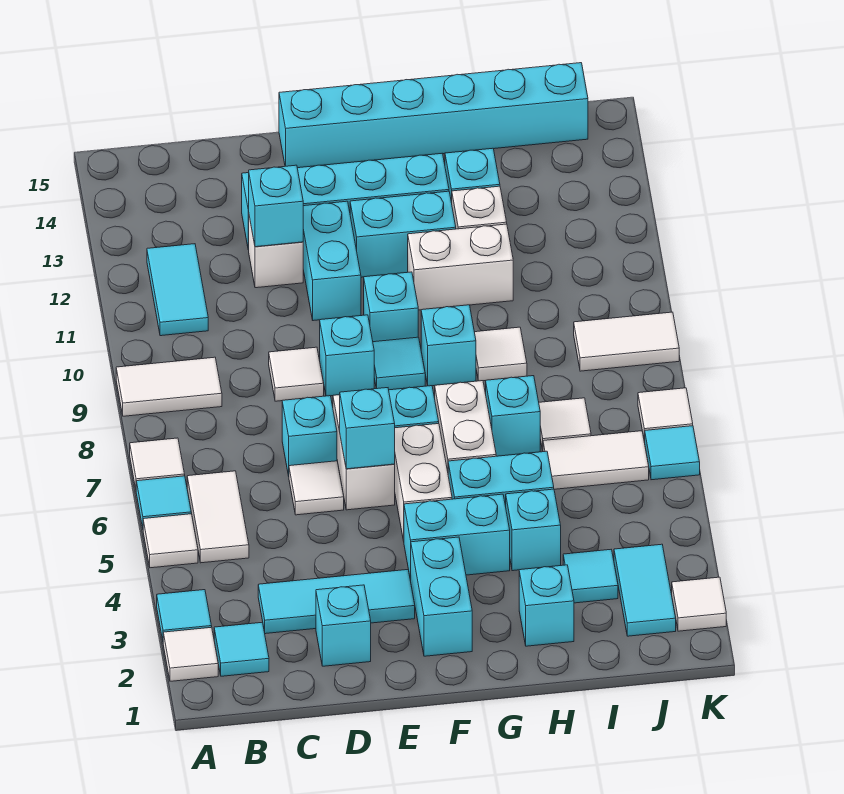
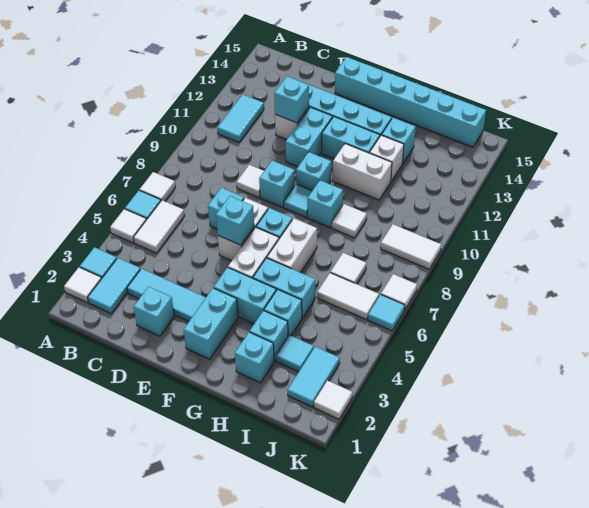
white 1x2 tile [116,357,222,416] -> none
cyan 1x1 tile [214,622,269,676] -> cyan 1x2 tile [88,258,140,314]
white 1x1 tile [289,461,344,515] -> none
cyan 1x1 brick [486,376,540,456] -> cyan 1x1 brick moved to [250,311,288,361]

